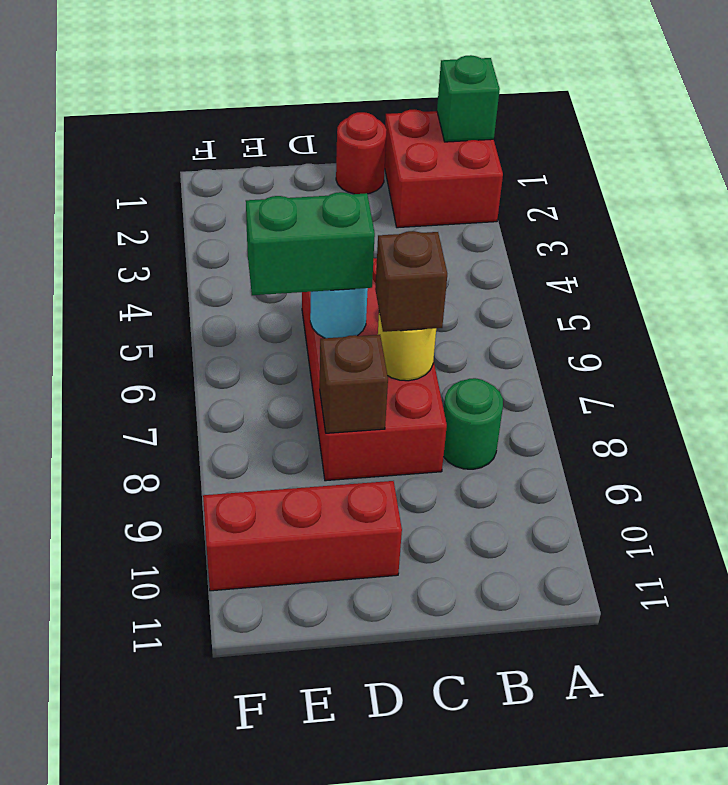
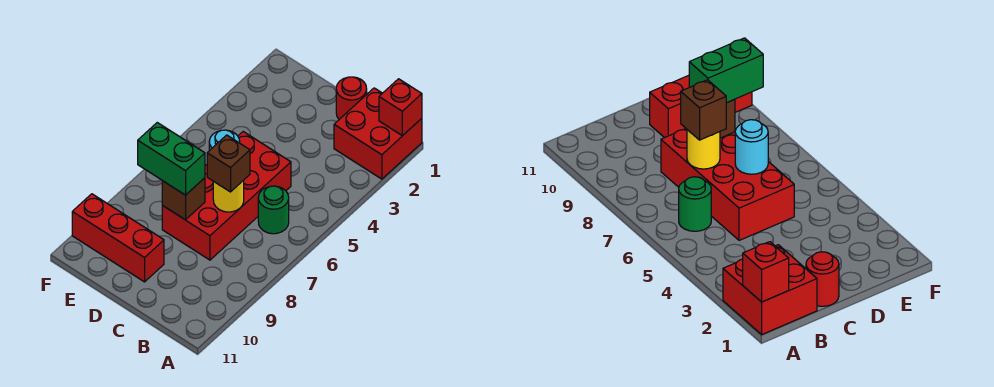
green 1x1 brick [437,55,500,142] -> red 1x1 brick [379,79,422,136]
green 1x1 round brick [443,378,503,469] -> green 1x1 round brick moved to [258,186,289,234]
green 1x2 brick [246,192,375,295] -> green 1x2 brick moved to [138,123,205,195]

